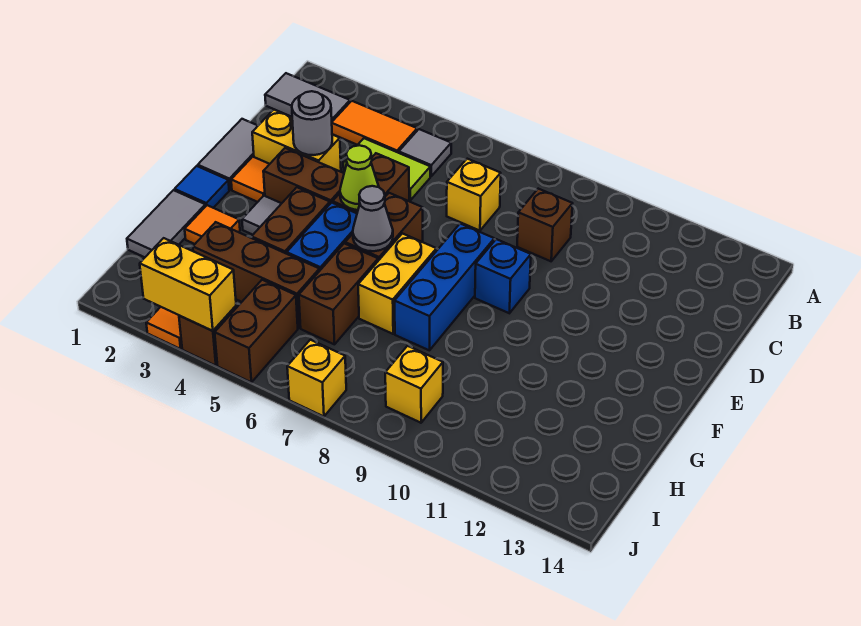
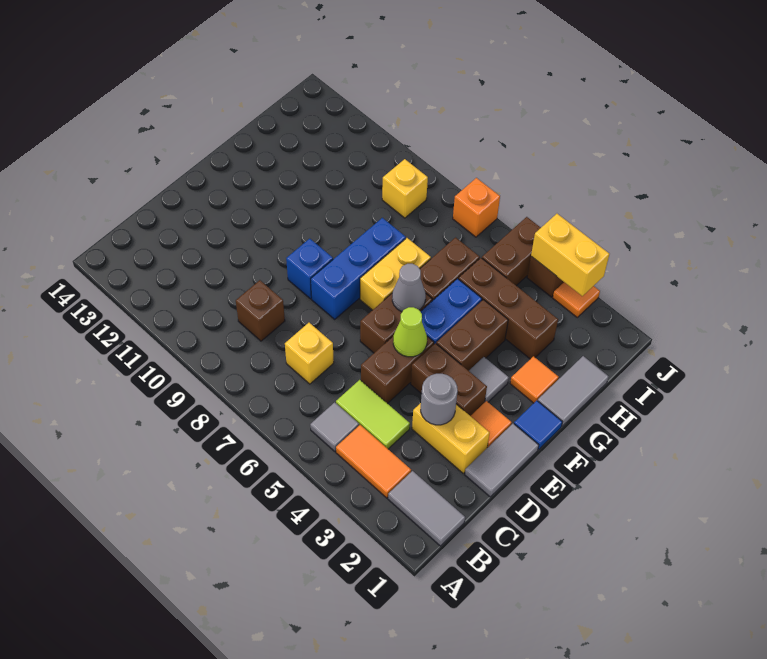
yellow 1x1 brick [287,340,346,417] -> orange 1x1 brick [453,178,500,237]

